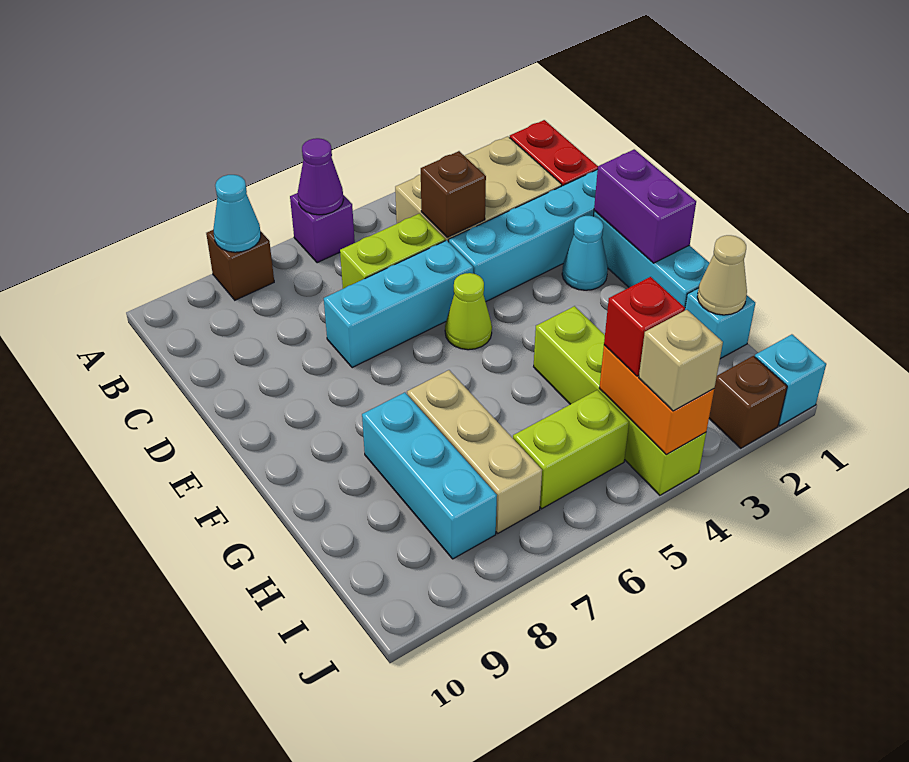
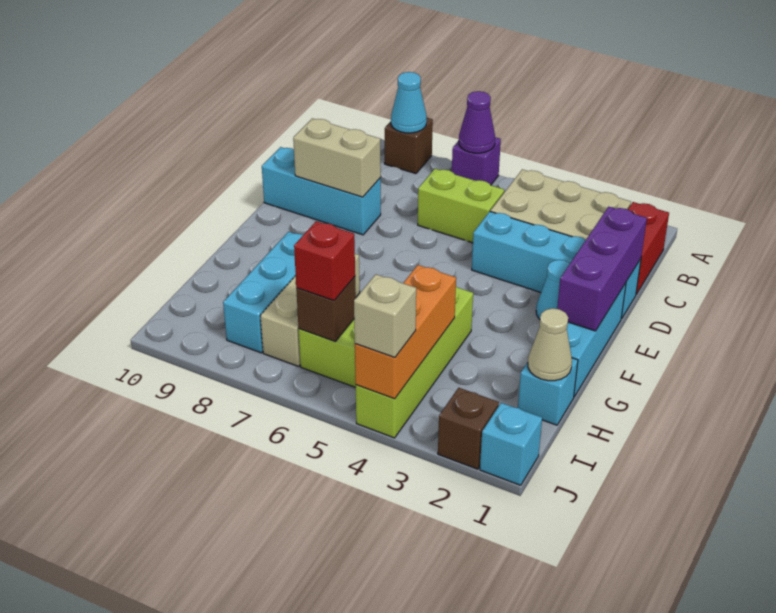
brown 1x1 brick [421,151,486,237] -> brown 1x1 brick moved to [296,277,356,342]
cyan 1x3 brick [324,240,473,368] -> cyan 1x3 brick moved to [262,147,381,235]
none -> tan 1x2 brick [293,118,381,197]
purple 1x2 brick [594,149,696,263] -> purple 1x3 brick [557,206,647,331]
lime 1x1 cone [445,273,492,350] -> none
orange 1x2 brick [599,345,714,455] -> orange 1x3 brick [355,265,456,399]
red 1x1 brick [604,277,685,376] -> red 1x1 brick moved to [294,221,355,300]

